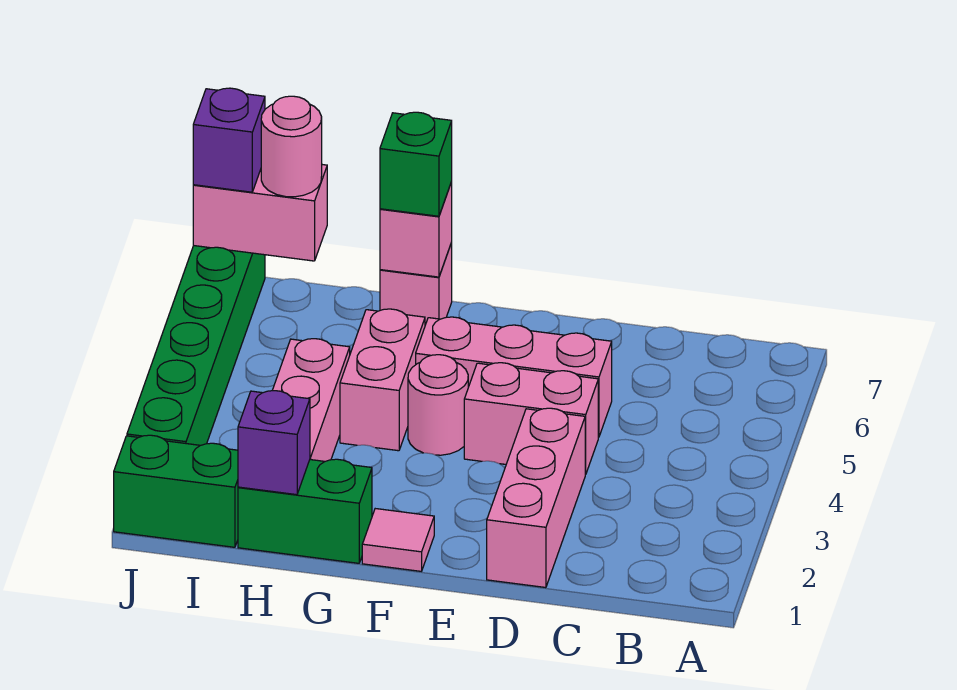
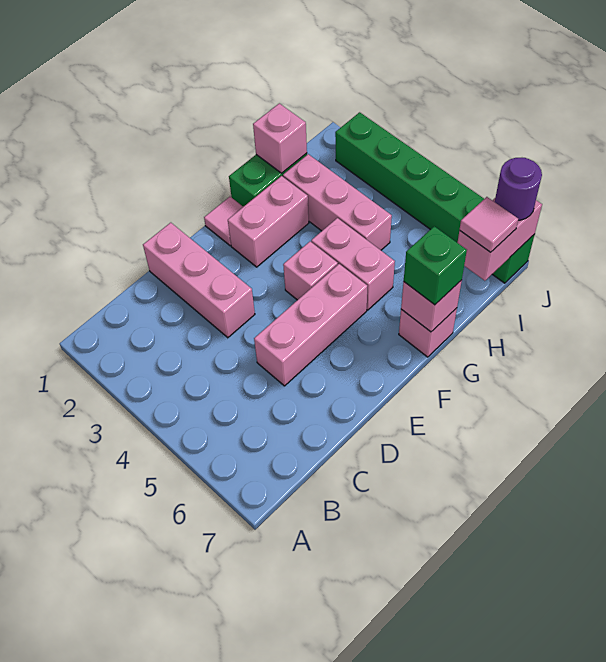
pink 1x2 brick [464,363,598,474] -> pink 1x2 brick moved to [228,176,309,267]
pink 1x1 round brick [408,355,468,455] -> pink 1x1 brick [283,242,338,300]
purple 1x1 brick [238,391,310,495] -> pink 1x1 brick [253,103,307,173]
green 1x2 brick [114,435,238,547] -> none
pink 1x1 round brick [261,96,322,197] -> pink 1x1 tile [460,197,518,252]
purple 1x1 brick [193,88,265,192] -> purple 1x1 round brick [495,158,542,220]

